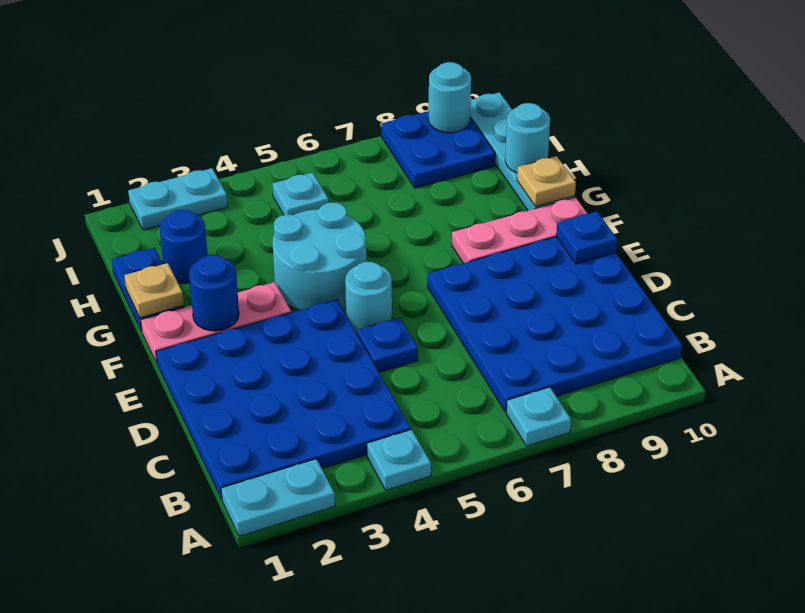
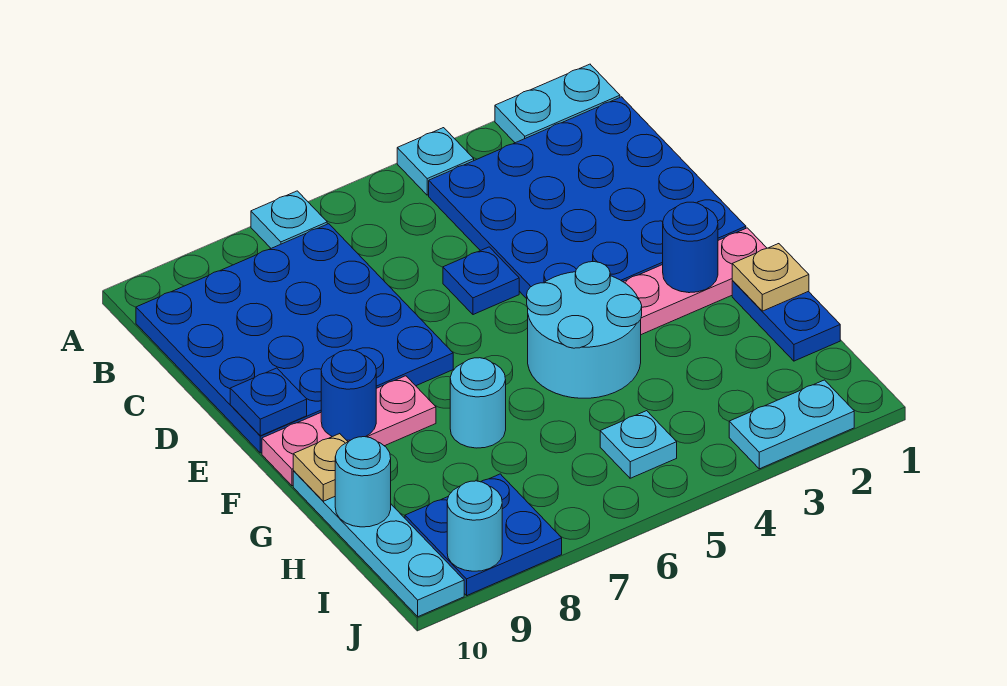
cyan 1x1 round brick [345,262,392,333] -> cyan 1x1 round brick moved to [450,358,506,448]
blue 1x1 round brick [160,210,208,284] -> blue 1x1 round brick moved to [321,350,376,440]

